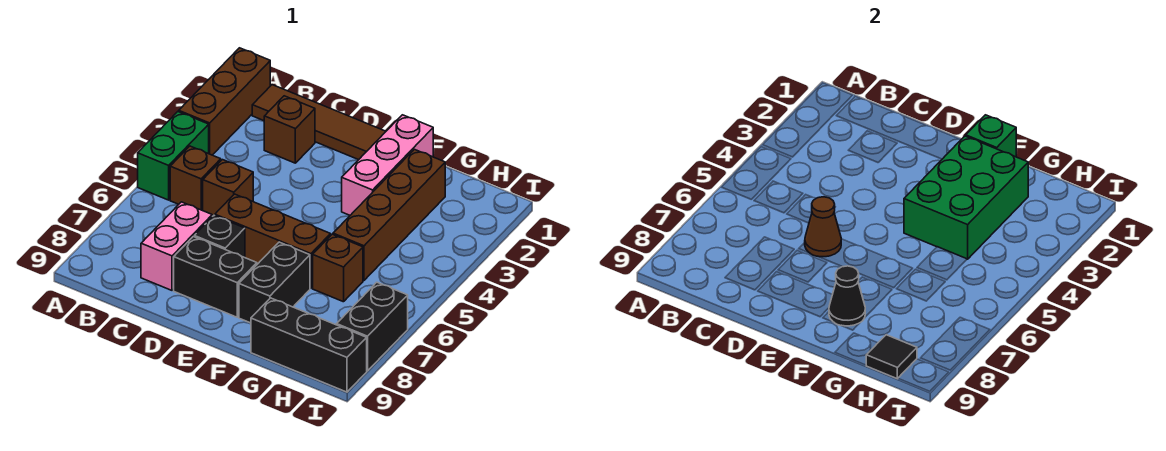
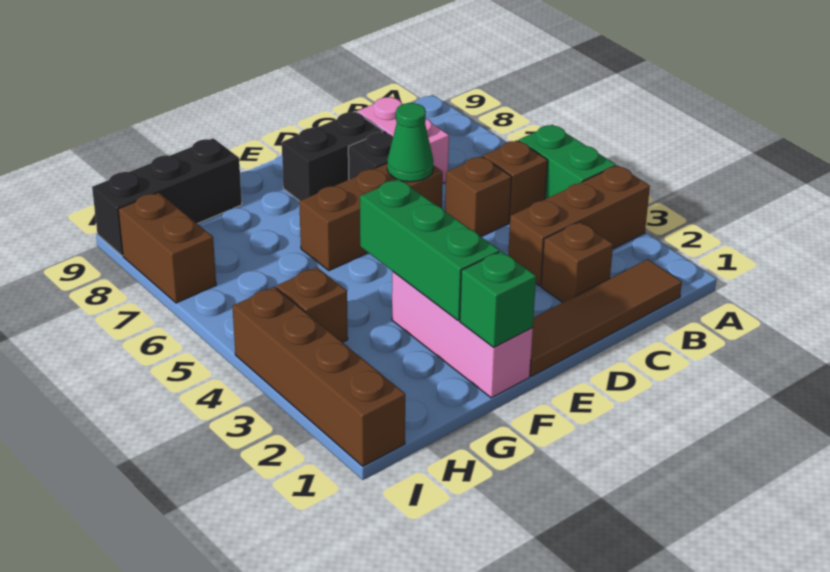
brown 1x3 brick [179,48,270,155] -> brown 1x3 brick turned to [508,165,650,286]
brown 1x1 cone [805,197,841,257] -> green 1x1 cone [387,103,433,182]
green 2x3 brick [904,136,1028,259] -> green 1x3 brick [360,179,500,321]
black 1x2 brick [239,242,310,323] -> none
black 1x1 cone [829,266,865,326] -> none
brown 1x4 brick [333,149,445,280] -> brown 1x4 brick moved to [232,287,405,466]
brown 1x1 brick [313,234,363,302] -> brown 1x1 brick moved to [276,267,348,342]
black 1x1 tile [866,335,917,379] -> none
black 1x2 brick [337,282,408,371] -> brown 1x2 brick [118,192,216,303]

